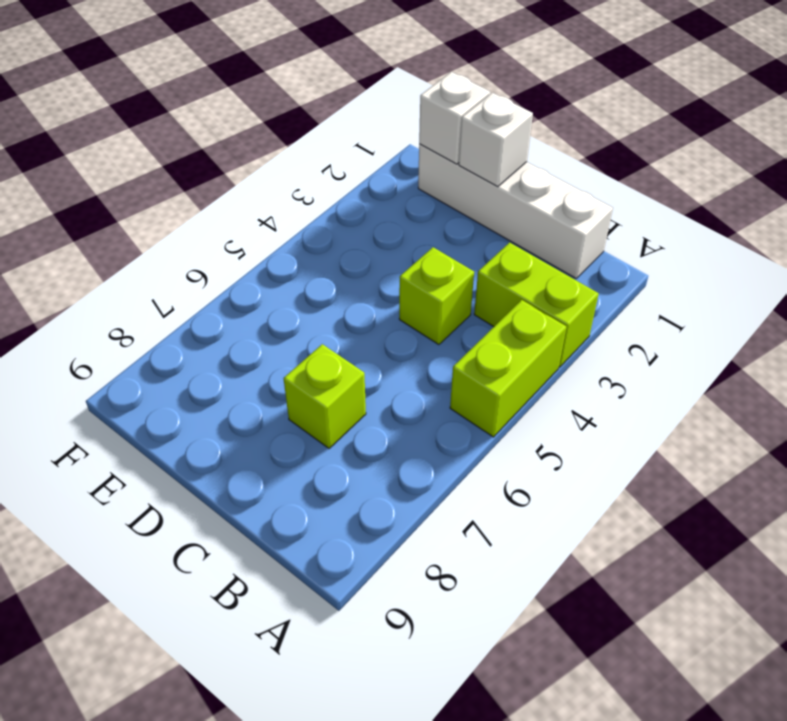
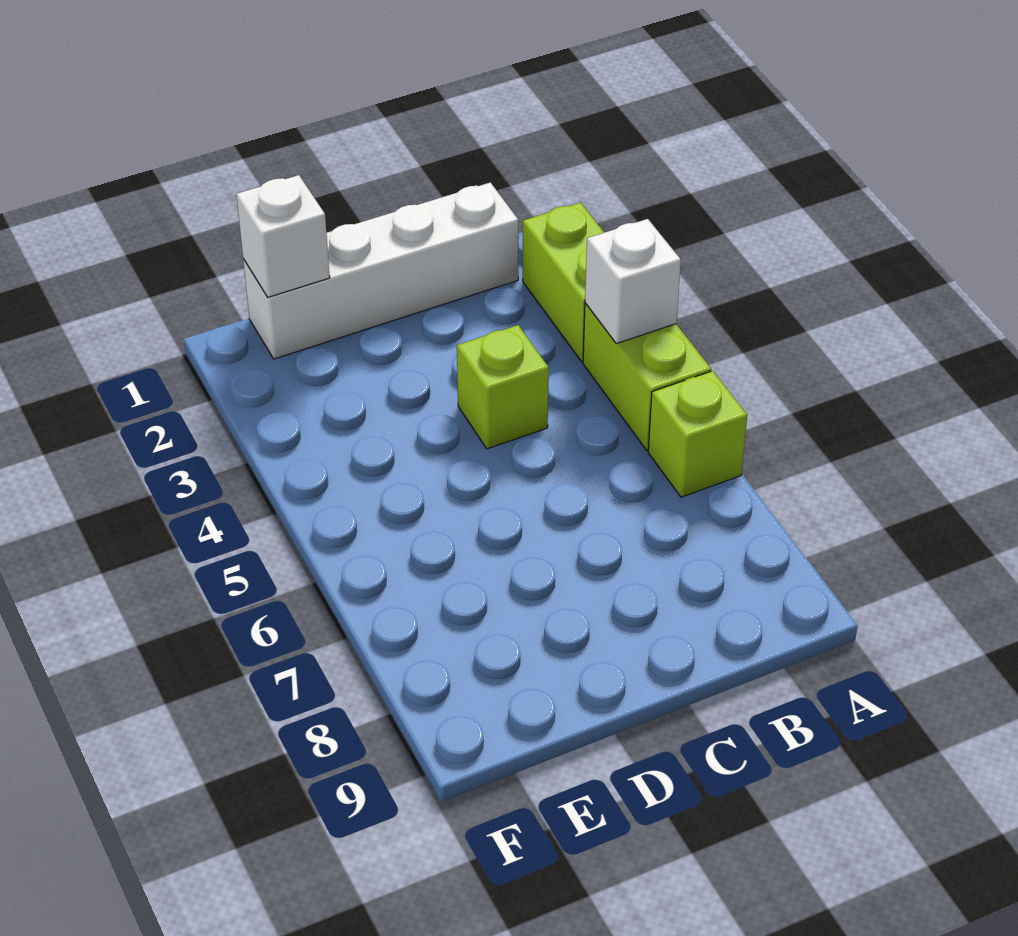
lime 1x2 brick [474,243,599,367] -> lime 1x2 brick turned to [523,203,604,362]
lime 1x1 brick [283,344,366,448] -> lime 1x1 brick moved to [648,371,747,497]
white 1x1 brick [459,93,533,187] -> white 1x1 brick moved to [585,219,681,344]

